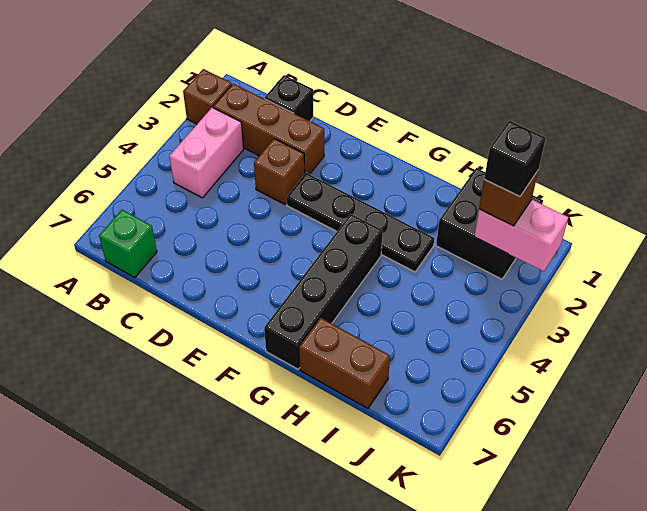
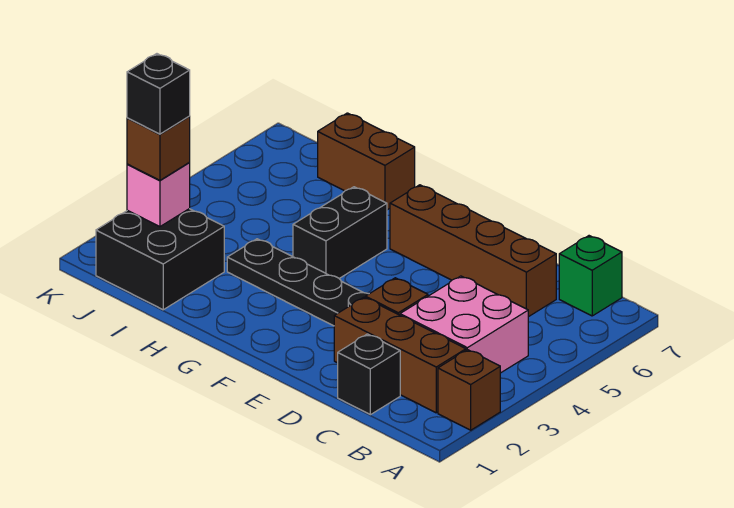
pink 1x2 brick [169,108,244,198] -> pink 2x2 brick [400,276,528,373]
none -> brown 1x4 brick [390,185,556,317]
black 1x4 brick [264,214,383,369] -> black 1x2 brick [293,187,387,278]
pink 1x2 brick [474,200,568,271] -> pink 1x1 brick [127,163,190,227]

